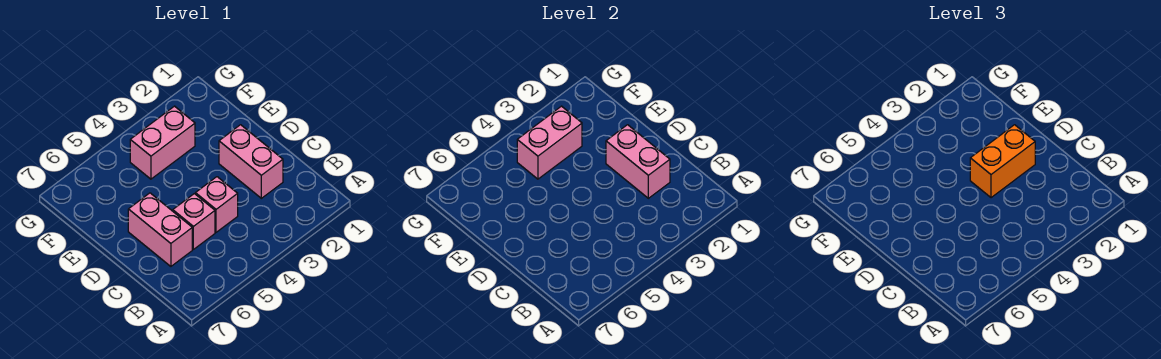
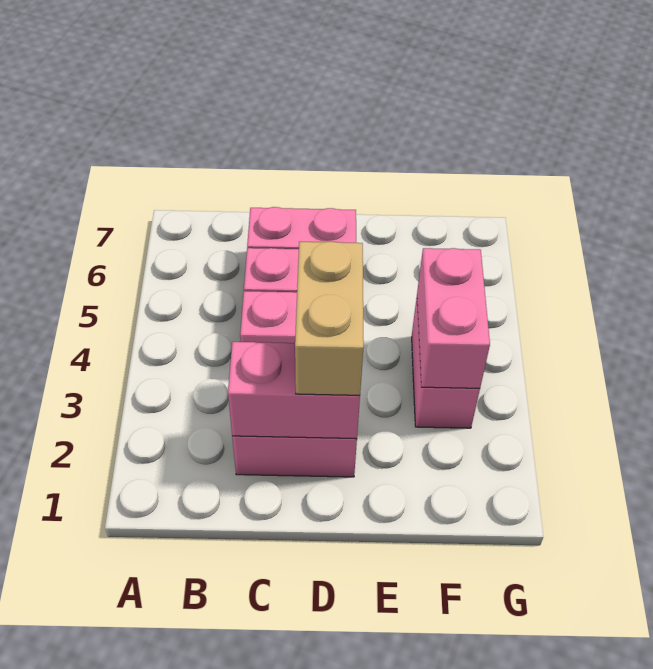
orange 1x2 brick [970,125,1035,198] -> tan 1x2 brick [295,242,364,395]

